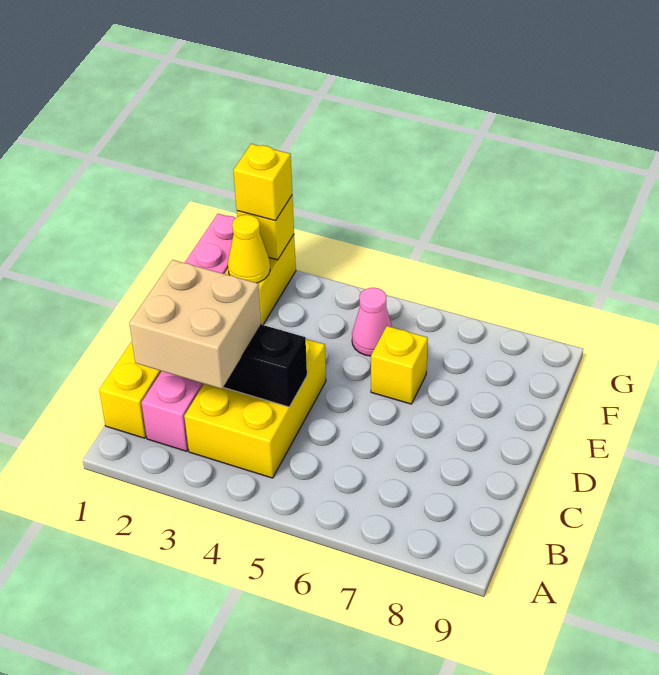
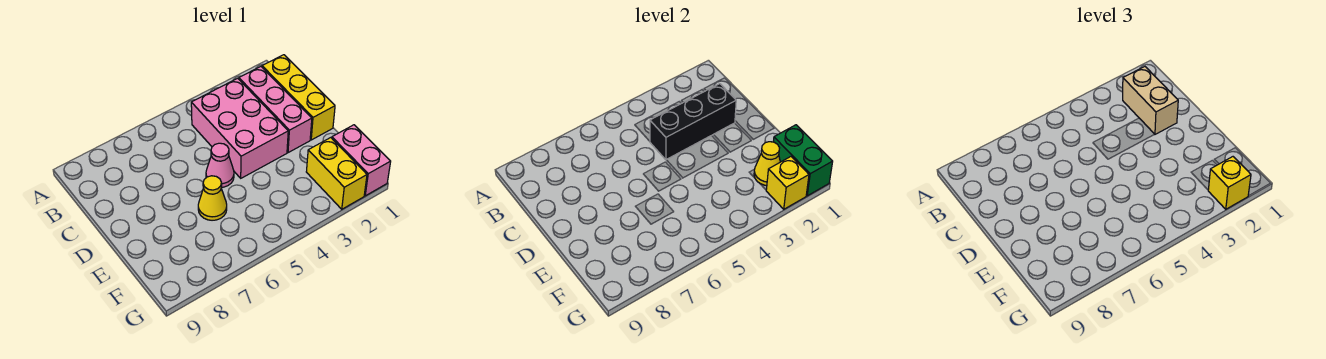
tan 2x2 brick [129,260,261,389] -> tan 1x2 brick [1123,67,1178,134]
yellow 2x3 brick [184,339,326,478] -> pink 2x3 brick [191,78,288,178]
yellow 1x1 brick [371,326,428,404] -> yellow 1x1 cone [198,176,227,220]
none -> green 1x2 brick [773,125,833,196]
pink 1x1 cone [352,288,392,356] -> pink 1x1 cone moved to [206,143,234,187]

